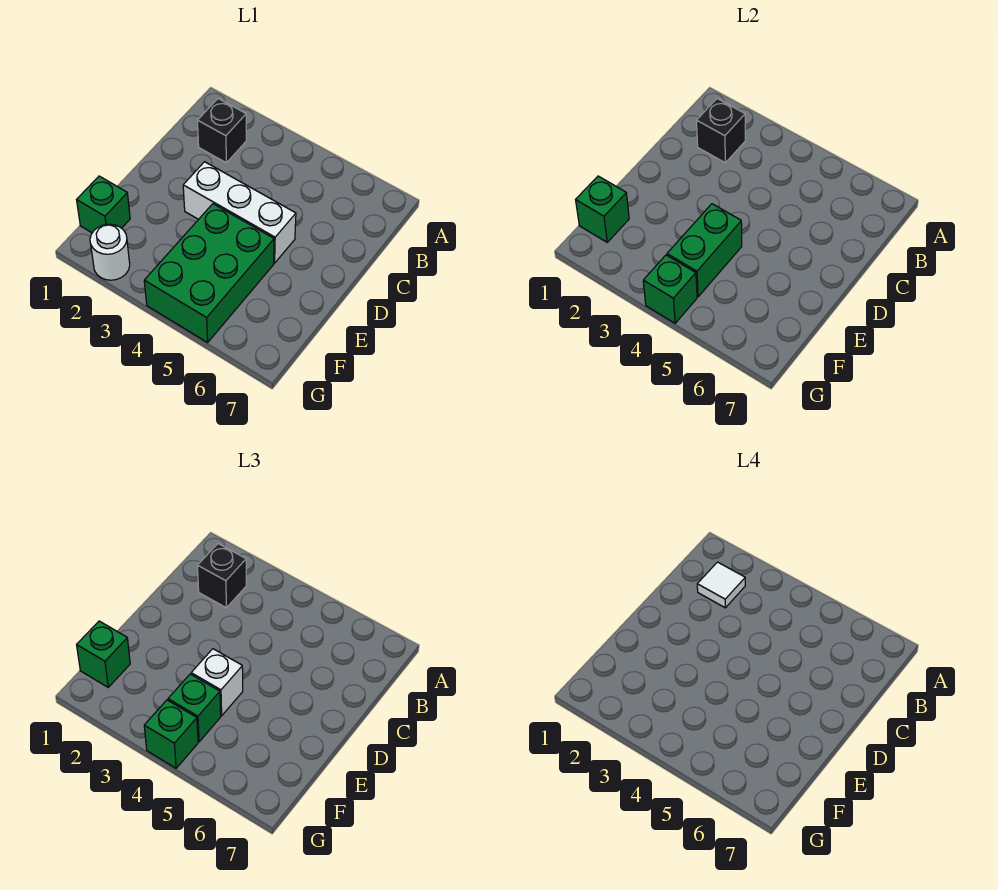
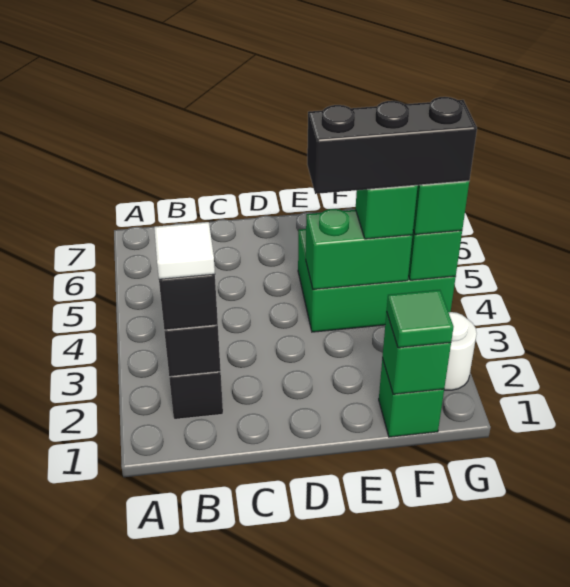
white 1x3 brick [183,162,296,263] -> none
white 1x1 brick [191,649,243,716] -> none
none -> black 1x3 brick [307,97,477,194]
green 1x1 brick [77,621,130,687] -> green 1x1 tile [387,290,453,348]

